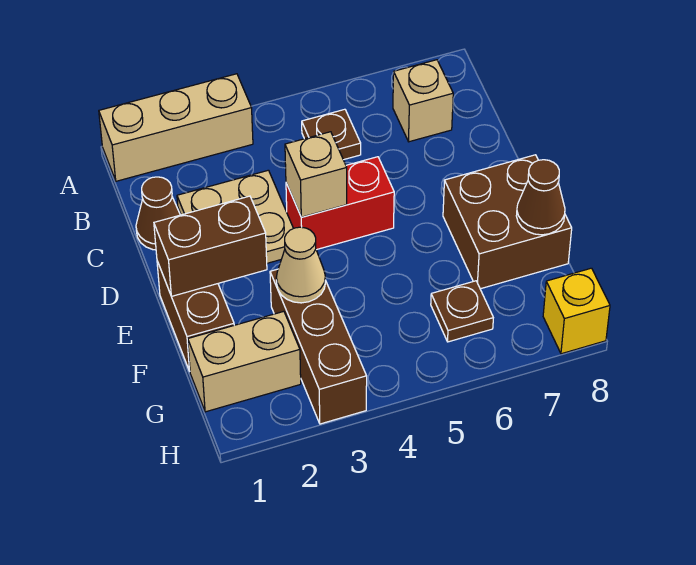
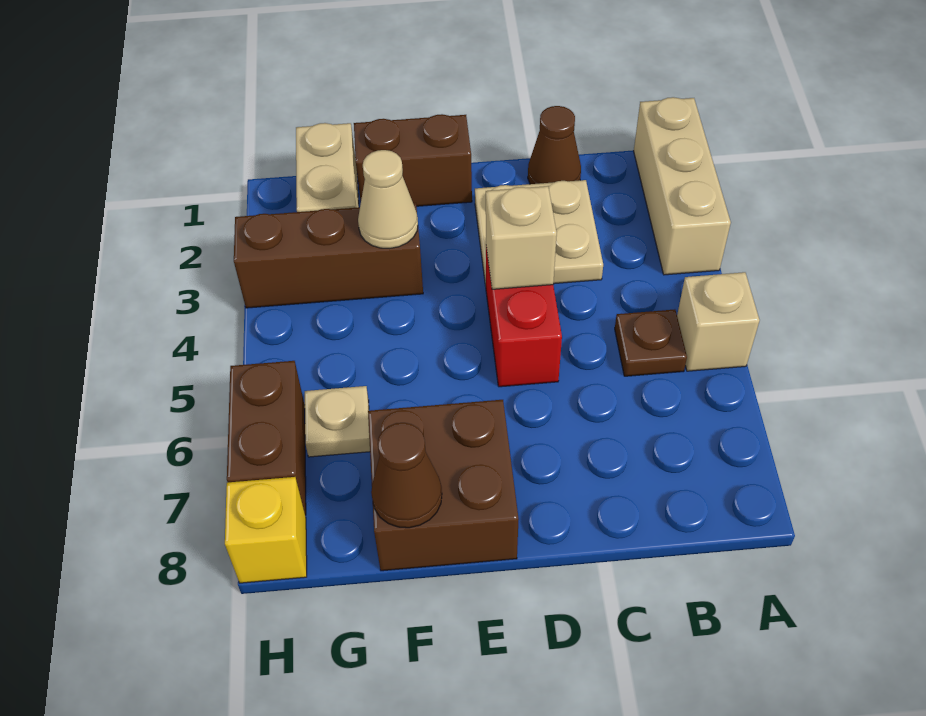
tan 1x1 brick [393,60,453,142] -> tan 1x1 brick moved to [677,272,760,371]
brown 1x2 brick [154,196,267,297] -> brown 1x2 brick moved to [227,361,306,515]
brown 1x1 plate [431,281,493,342] -> tan 1x1 plate [305,386,370,457]

